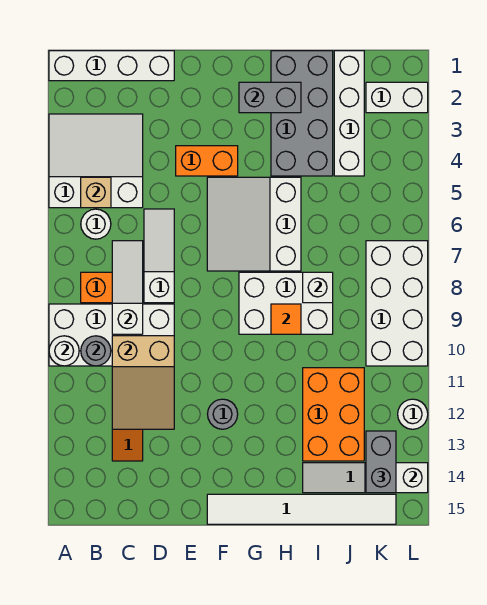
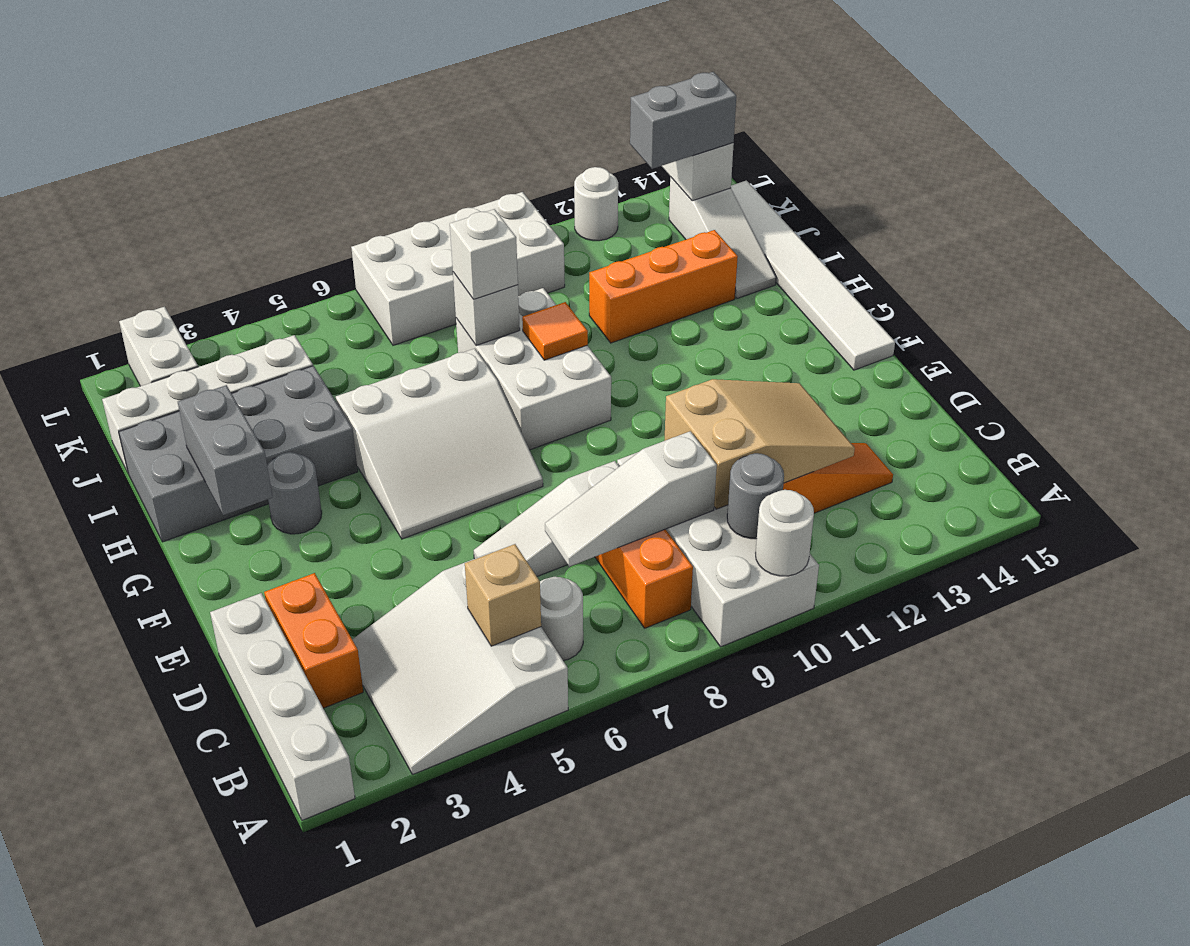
orange 1x2 brick [176,146,238,176] -> orange 1x2 brick moved to [264,573,363,708]
grey 1x1 round brick [208,399,238,429] -> grey 1x1 round brick moved to [267,452,322,534]
none -> white 1x1 brick [450,209,518,299]
orange 2x3 brick [303,368,364,461] -> orange 1x3 brick [589,230,738,343]

